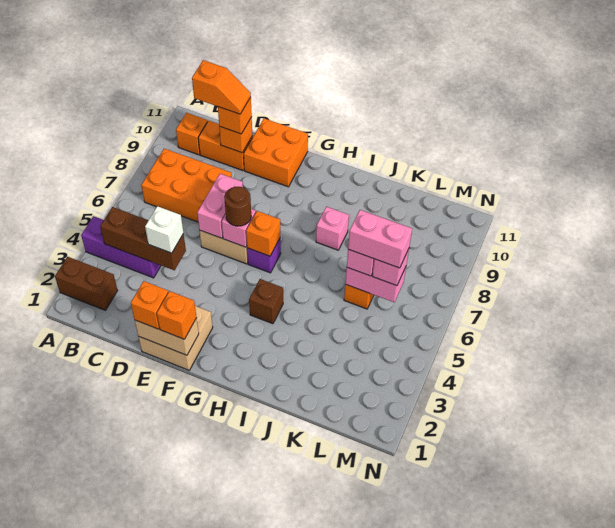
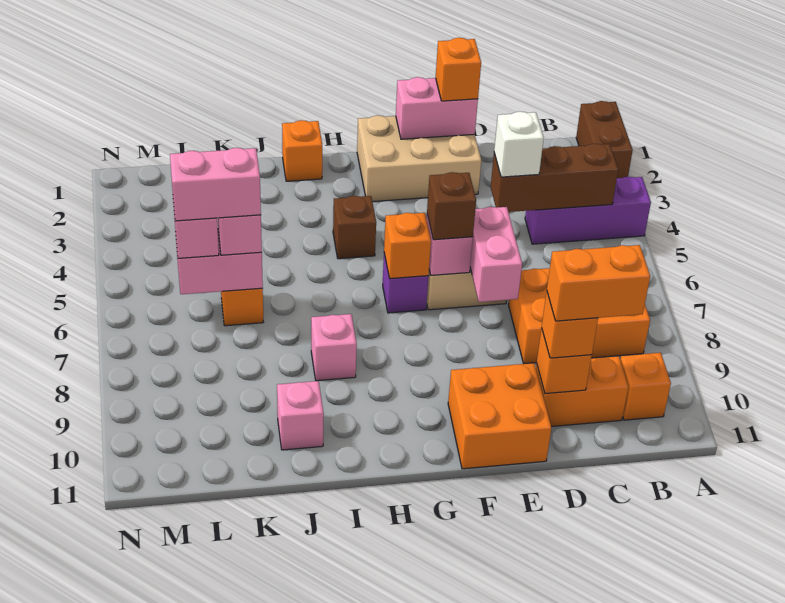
brown 1x2 brick [55,257,117,310] -> brown 1x2 brick turned to [576,101,633,179]
orange 1x2 slope [192,60,251,114] -> orange 1x2 brick [547,245,650,321]
tan 2x2 brick [138,306,213,370] -> tan 2x3 brick [357,115,481,202]
tan 1x2 brick [135,318,199,355] -> pink 1x2 brick [396,77,478,139]
orange 1x1 brick [157,291,197,339] -> orange 1x1 brick moved to [282,120,322,181]
brown 1x1 round brick [224,187,251,226] -> brown 1x1 brick [427,172,476,240]
none -> pink 1x1 brick [277,381,324,450]

